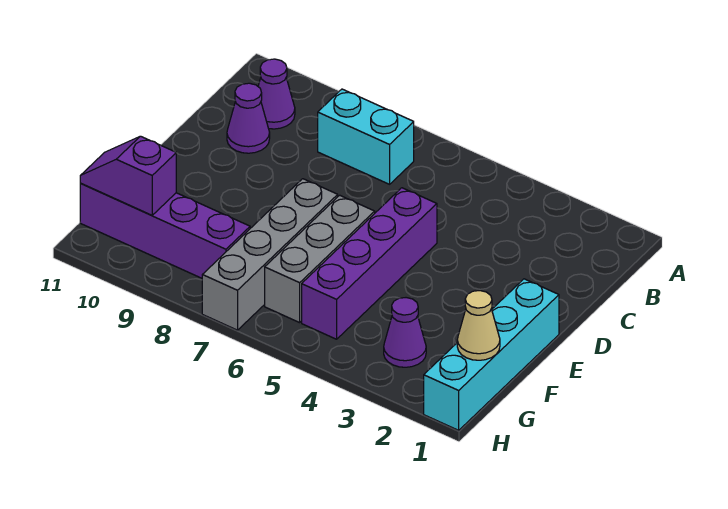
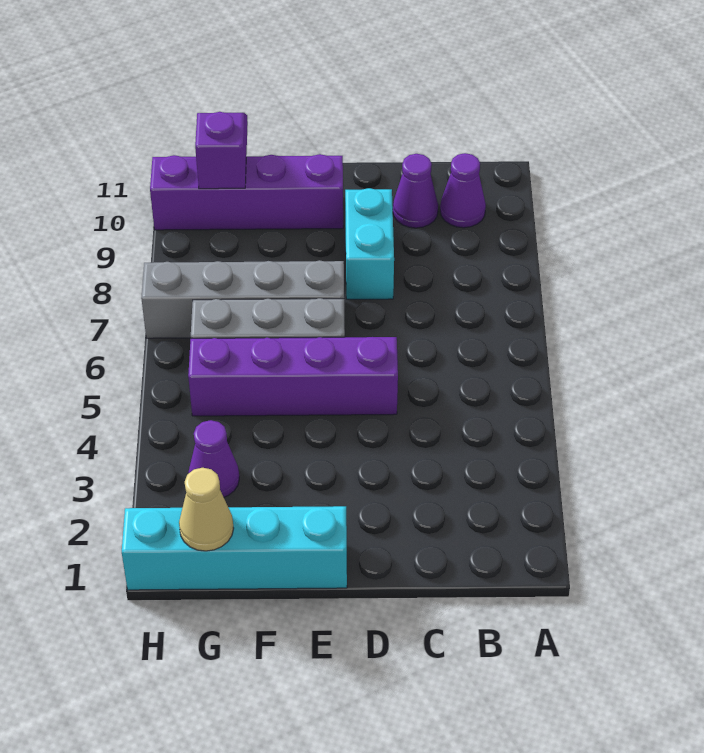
cyan 1x2 brick [318,89,414,184] -> cyan 1x2 brick moved to [345,188,394,299]
purple 1x4 brick [80,184,250,278] -> purple 1x4 brick turned to [150,154,343,230]

